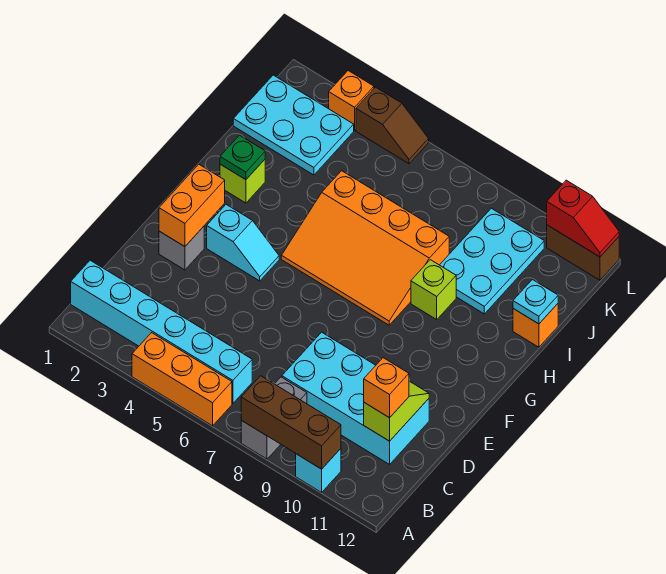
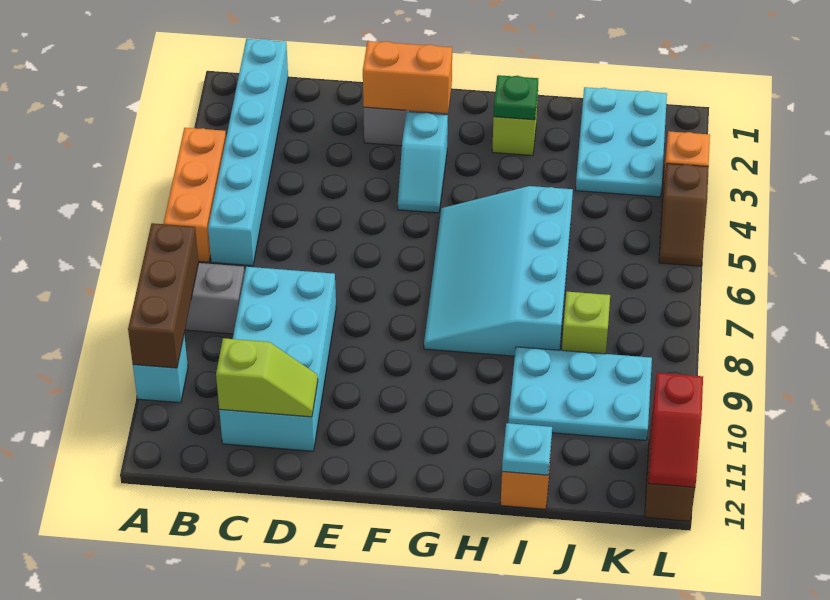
orange 1x1 brick [364,358,409,418] -> none
orange 3x4 slope [281,171,449,325] -> cyan 3x4 slope [424,186,573,356]
lime 1x1 brick [411,260,456,319] -> lime 1x1 brick moved to [562,292,610,354]

